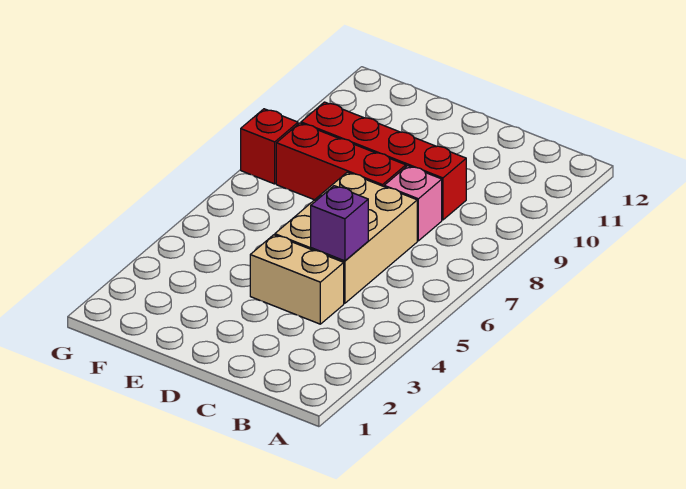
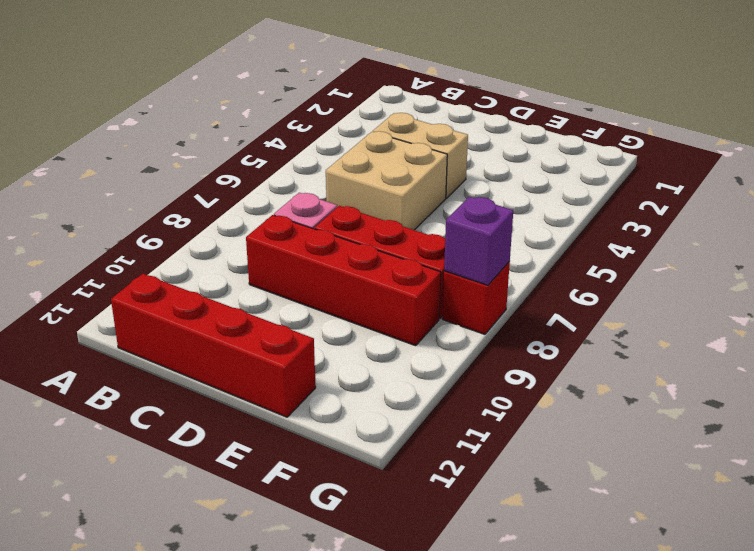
none -> red 1x4 brick [111,274,316,417]
tan 2x3 brick [275,172,417,303] -> tan 2x2 brick [326,131,447,230]
purple 1x1 brick [311,186,368,261] -> purple 1x1 brick moved to [444,197,513,285]

